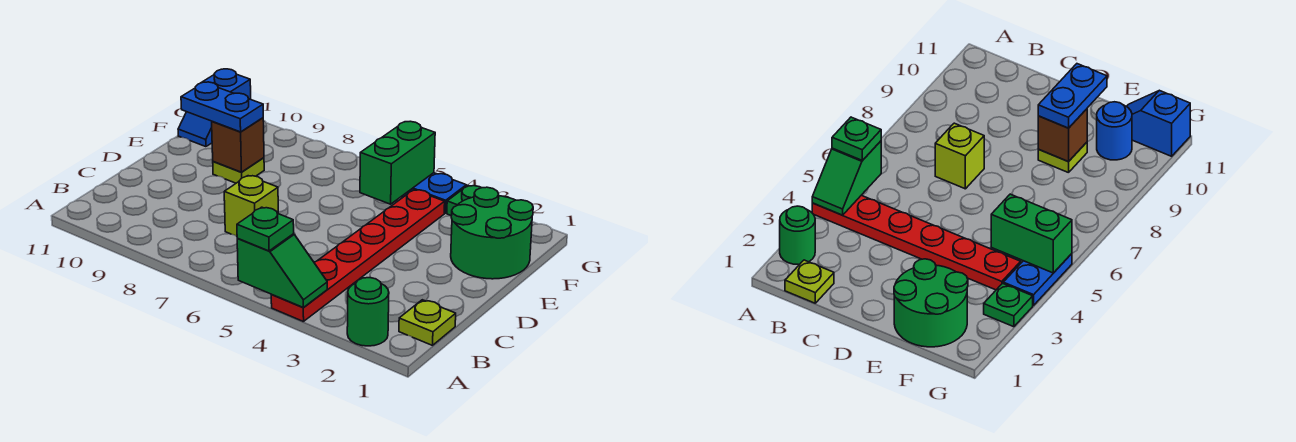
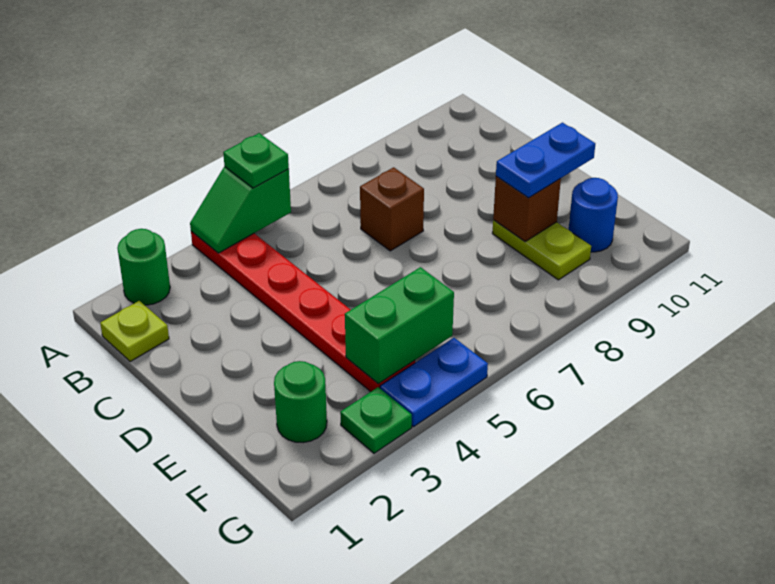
lime 1x1 brick [224,176,278,236] -> brown 1x1 brick [360,167,424,251]
green 2x2 round brick [451,187,533,279] -> green 1x1 round brick [274,361,327,443]
lime 1x1 plate [213,158,264,183] -> lime 1x2 plate [492,220,591,280]
green 1x2 brick [360,121,435,204] -> green 1x2 brick turned to [345,267,454,384]
blue 1x2 slope [178,69,251,147] -> none

